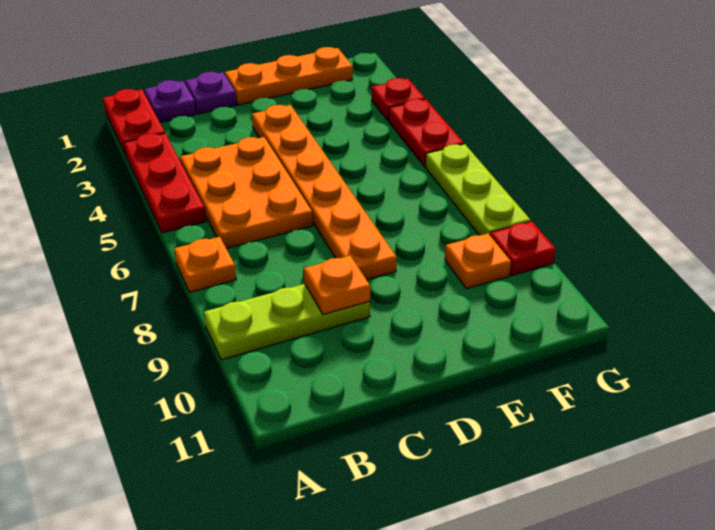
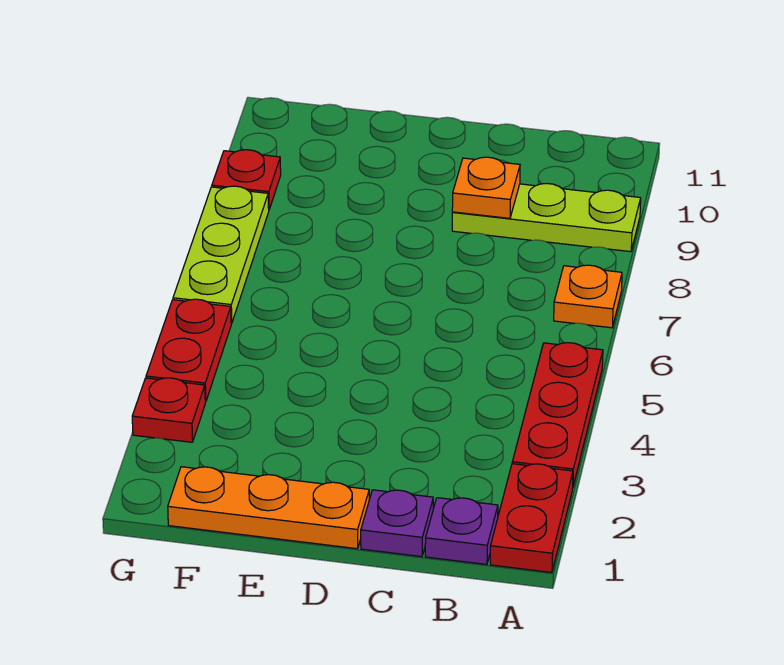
orange 2x3 plate [180,137,313,249] -> none
orange 1x6 plate [252,105,397,280] -> none
orange 1x1 plate [445,233,511,289] -> none

